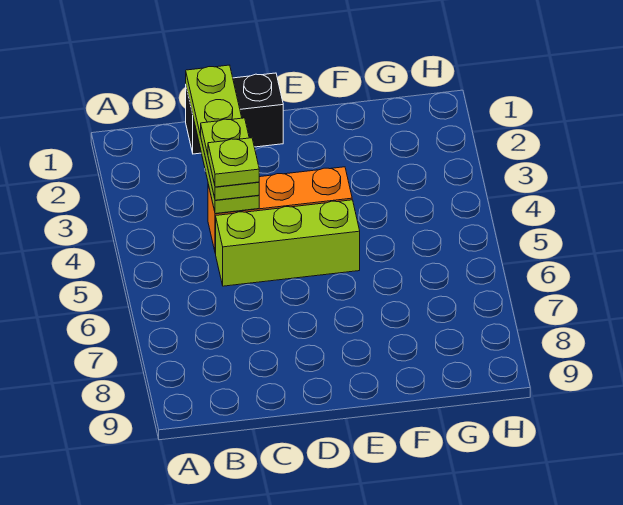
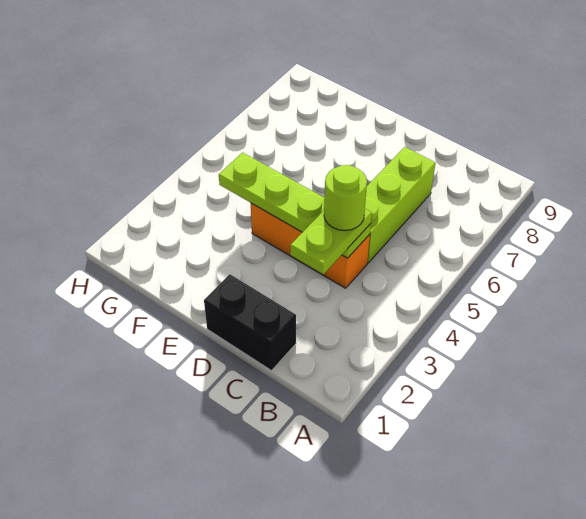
lime 1x4 plate [186,65,259,214] -> lime 1x4 plate turned to [219,153,371,258]
lime 1x1 plate [208,138,259,187] -> lime 1x1 round brick [324,165,367,231]
lime 1x3 brick [216,200,360,286] -> lime 1x3 brick turned to [365,147,435,263]

